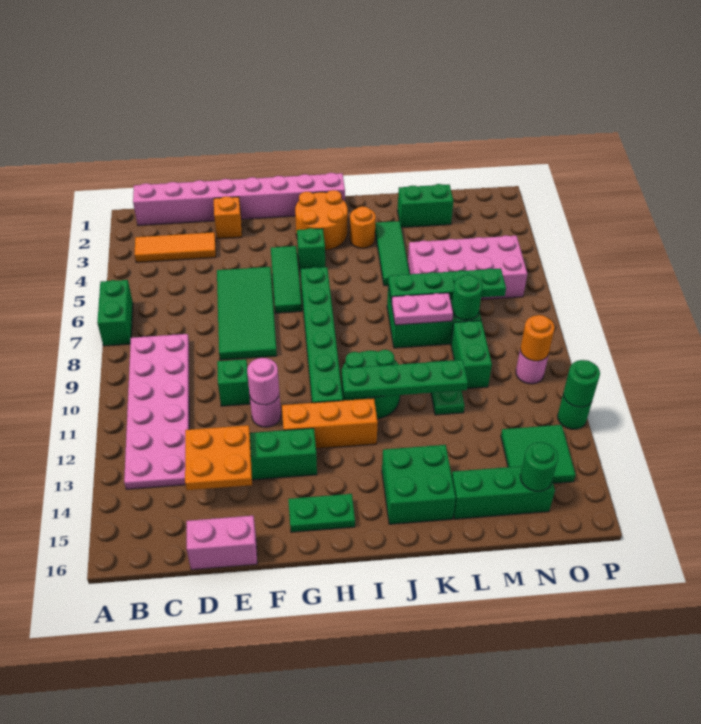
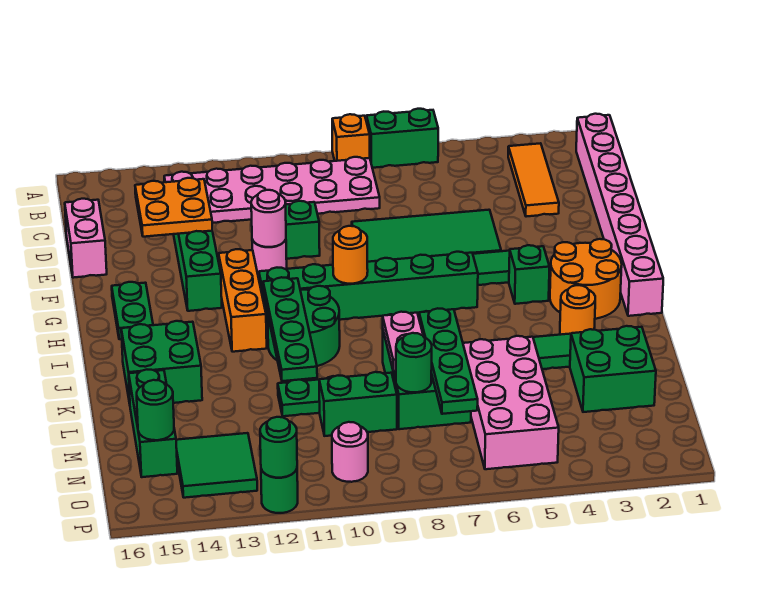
orange 1x1 brick [214,196,242,239] -> orange 1x1 brick moved to [332,114,370,161]
green 1x2 brick [397,184,454,228] -> green 2x2 brick [570,326,656,412]
orange 1x1 round brick [520,315,555,361] -> orange 1x1 round brick moved to [333,226,368,284]

